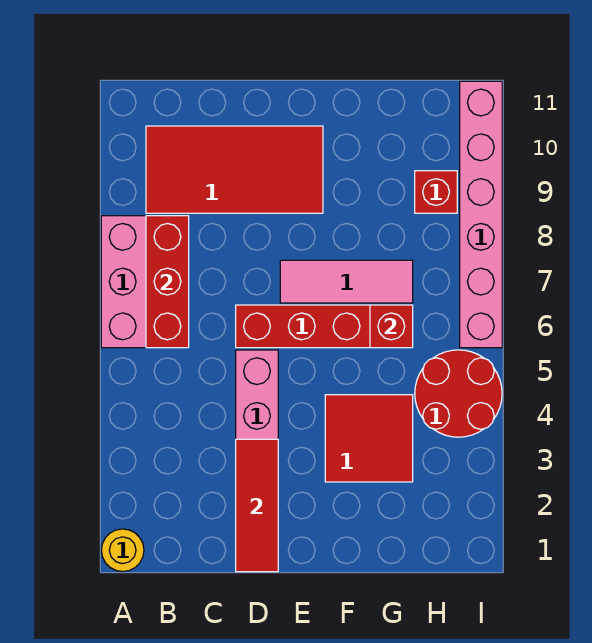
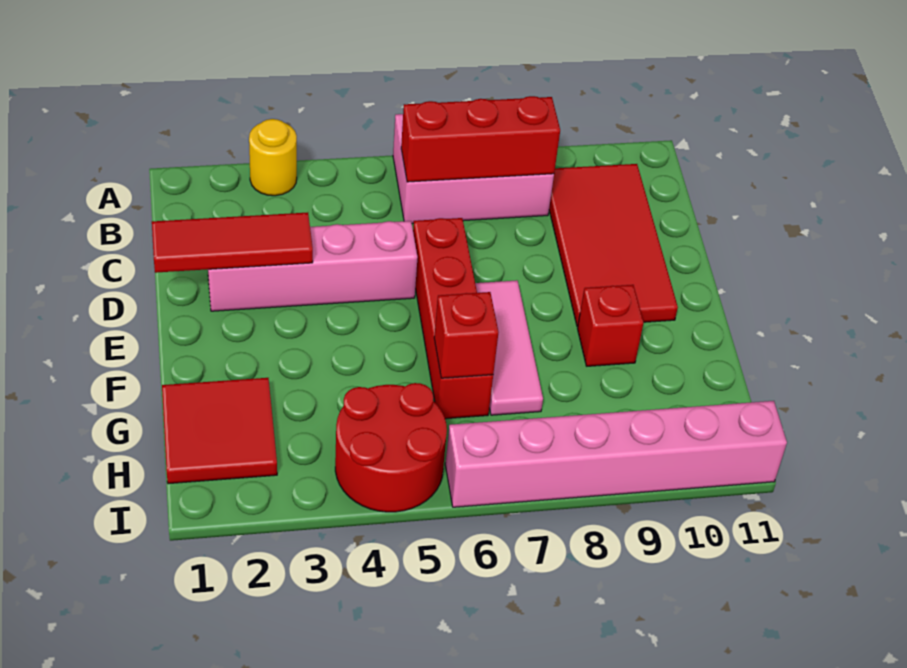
yellow 1x1 round brick [101,529,144,572] -> yellow 1x1 round brick moved to [249,119,297,196]
red 2x2 tile [325,395,413,482] -> red 2x2 tile moved to [162,378,277,484]
red 1x1 brick [415,171,457,213] -> red 1x1 brick moved to [577,285,644,366]

